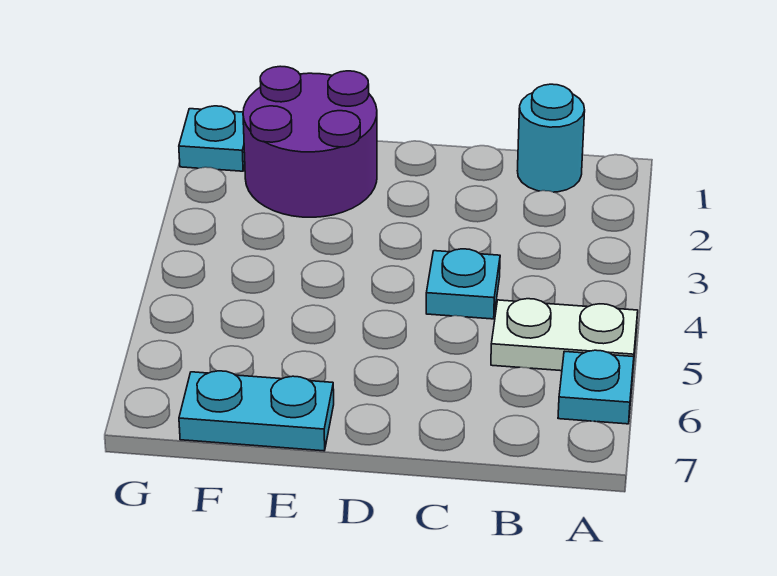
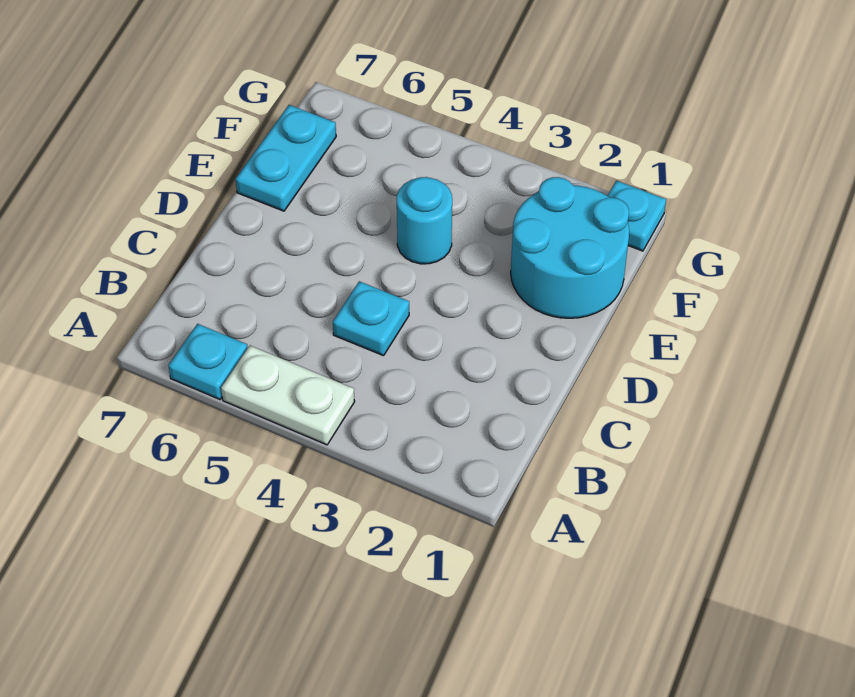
white 1x2 plate [491,299,638,371] -> white 1x2 plate turned to [221,346,355,445]
cyan 1x1 round brick [517,84,585,192] -> cyan 1x1 round brick moved to [397,177,452,264]
purple 2x2 round brick [243,66,377,217] -> cyan 2x2 round brick [511,177,629,318]

